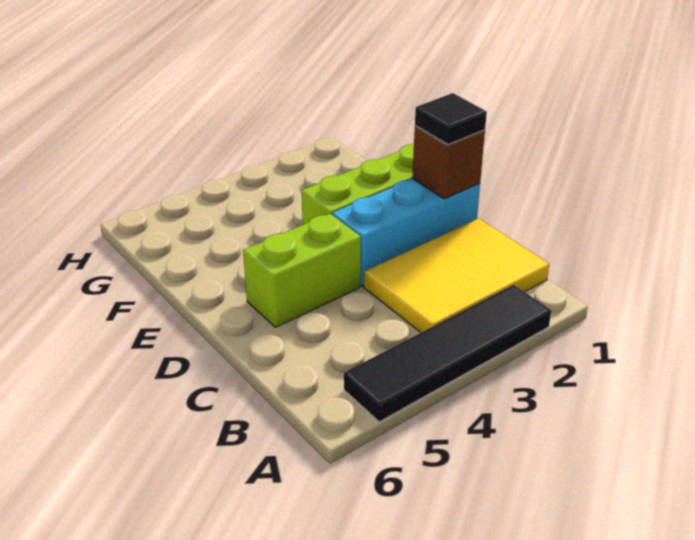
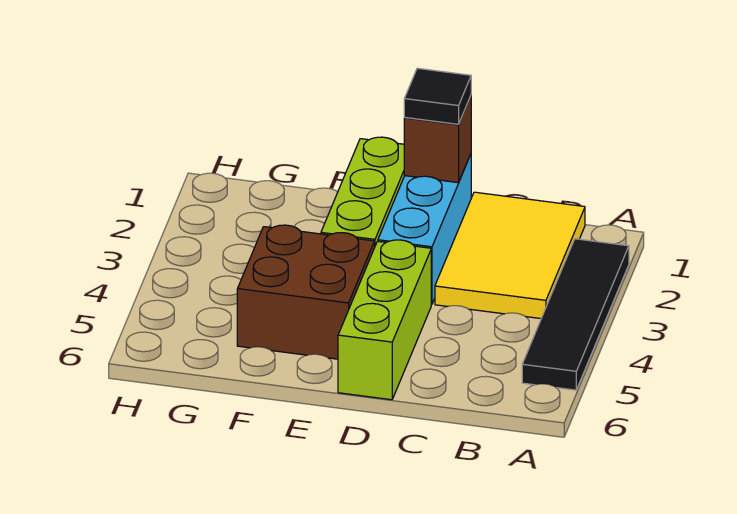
lime 1x2 brick [243,214,361,327] -> lime 1x3 brick [338,240,431,400]
none -> brown 2x2 brick [237,225,375,359]

